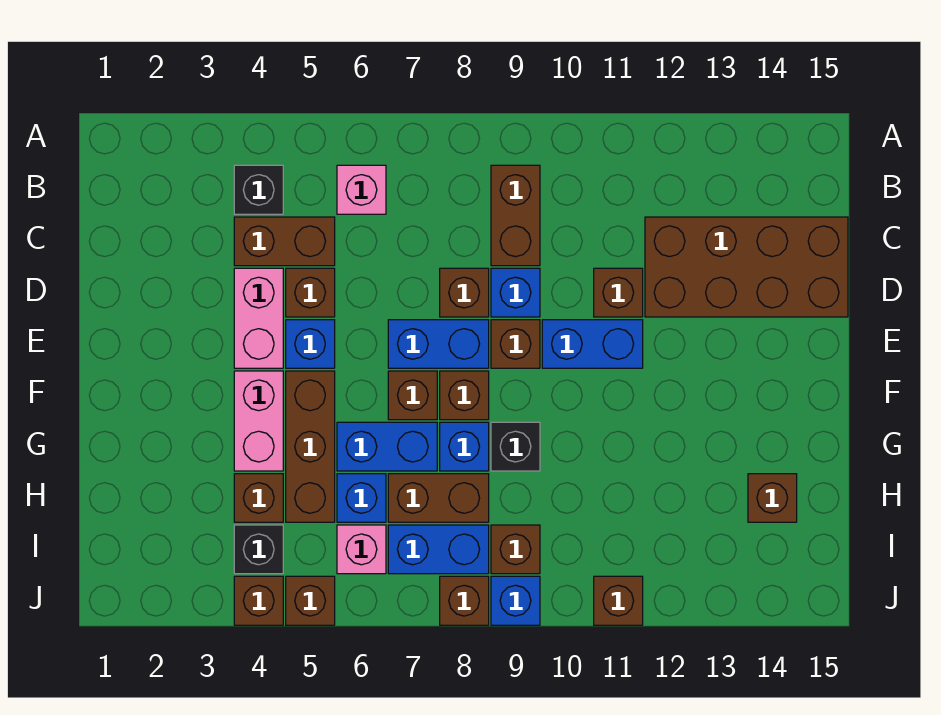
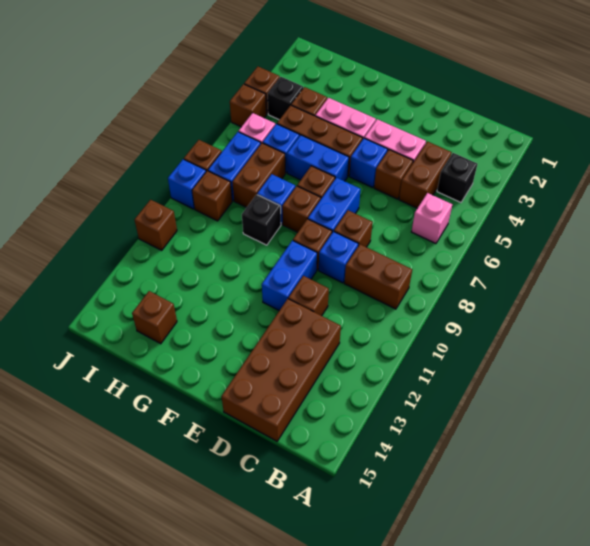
blue 1x2 brick [337,422,437,471] -> blue 1x2 brick turned to [287,135,349,181]

